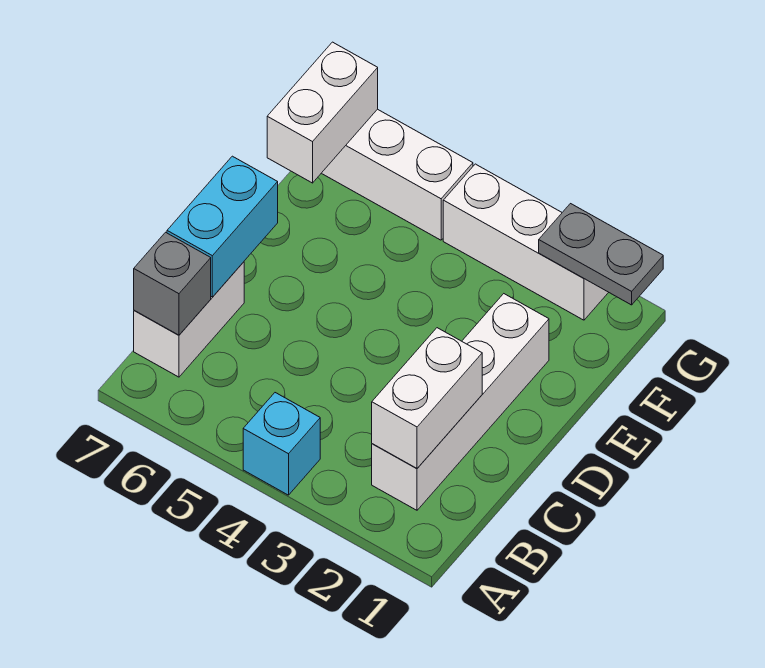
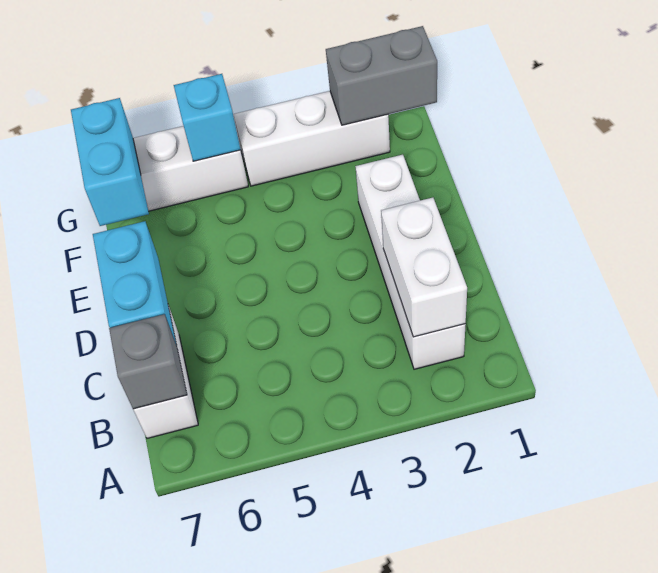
cyan 1x1 brick [243,393,320,495] -> cyan 1x1 brick moved to [174,74,241,161]
white 1x2 brick [267,42,378,183] -> cyan 1x2 brick [71,98,149,226]
grey 1x2 plate [539,204,663,305] -> grey 1x2 brick [326,26,437,125]

